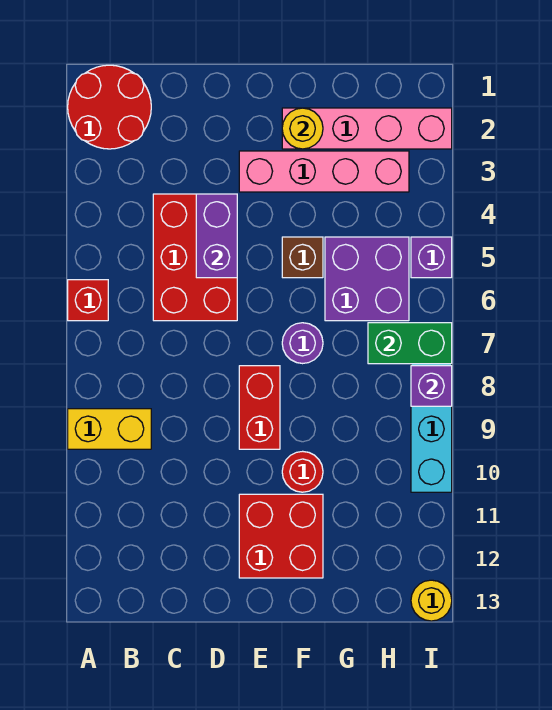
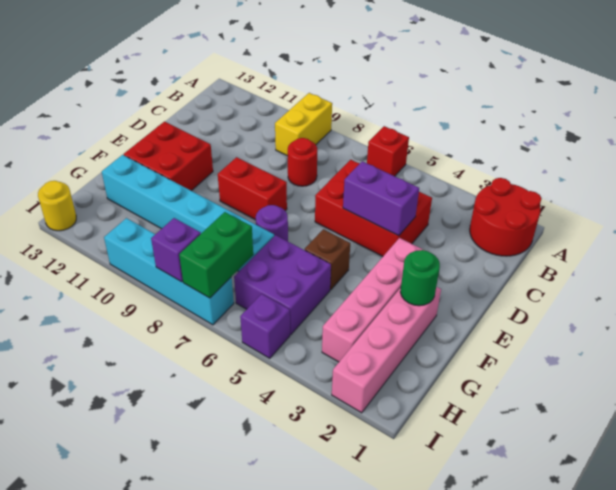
yellow 1x1 round brick [282,108,323,149] -> green 1x1 round brick [400,250,440,306]
red 1x1 round brick [282,451,323,492] -> red 1x1 round brick moved to [288,138,317,186]
none -> cyan 1x6 brick [102,155,274,271]

